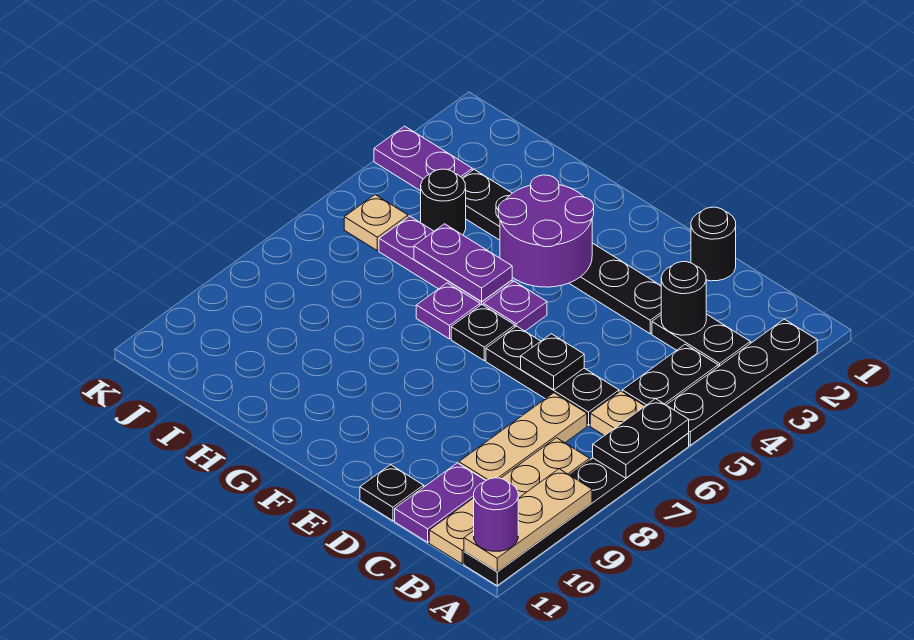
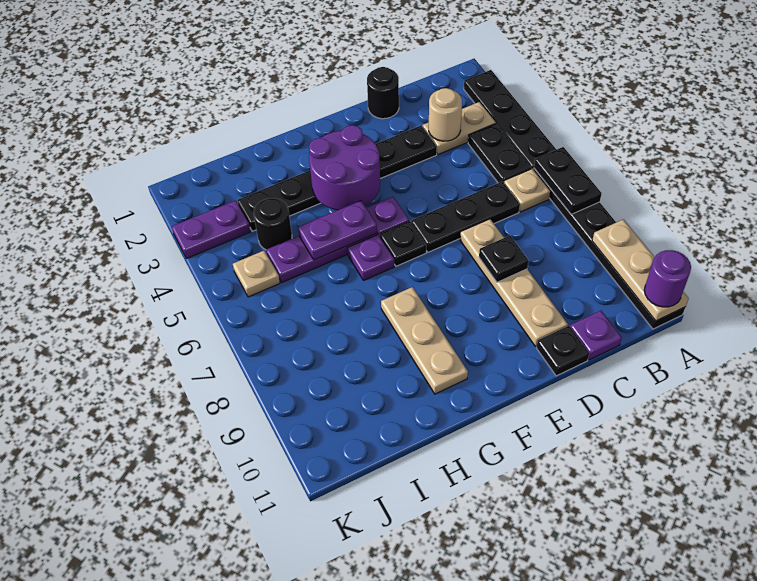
black 1x2 plate [652,314,750,367] -> tan 1x2 plate [423,102,496,155]
tan 1x4 plate [429,438,590,564] -> tan 1x4 plate moved to [460,219,568,346]
black 1x1 round brick [661,262,706,335] -> tan 1x1 round brick [429,88,462,141]
tan 1x3 plate [459,393,587,480] -> tan 1x3 plate moved to [381,287,468,394]
purple 1x2 plate [395,463,486,542] -> purple 1x1 plate [570,311,622,360]
black 1x1 plate [521,334,584,390] -> black 1x1 plate moved to [479,235,529,282]

